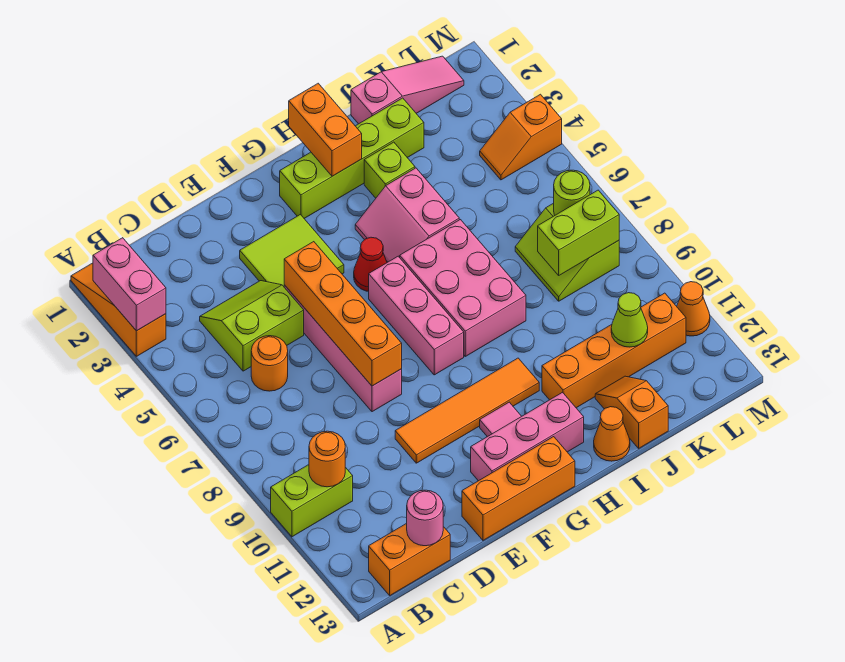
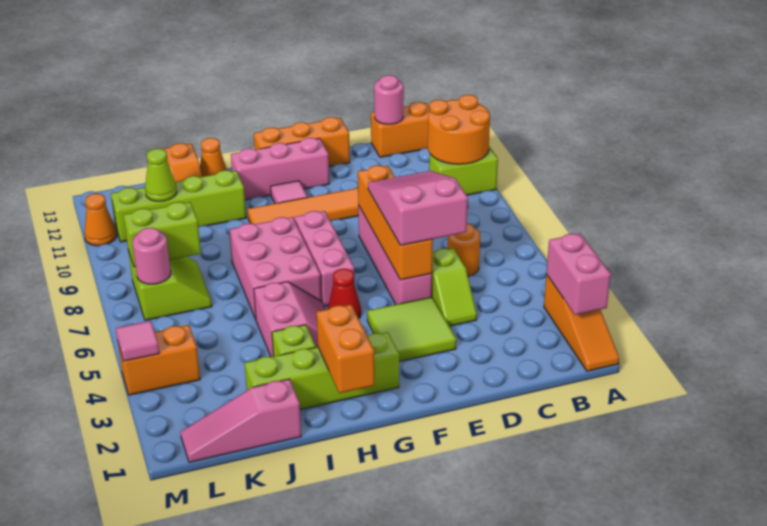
orange 1x1 round brick [309,431,345,487] -> orange 2x2 round brick [428,95,490,164]
lime 2x2 slope [200,281,304,371] -> lime 1x2 slope [432,248,477,326]
none -> pink 2x3 slope [368,171,468,245]
orange 1x4 brick [542,293,686,408] -> lime 1x4 brick [111,170,246,242]
orange 1x2 slope [480,94,562,180] -> orange 1x2 brick [118,325,200,395]
lime 1x1 round brick [554,170,590,215] -> pink 1x1 round brick [133,228,171,284]
none -> pink 1x1 tile [116,321,159,361]

